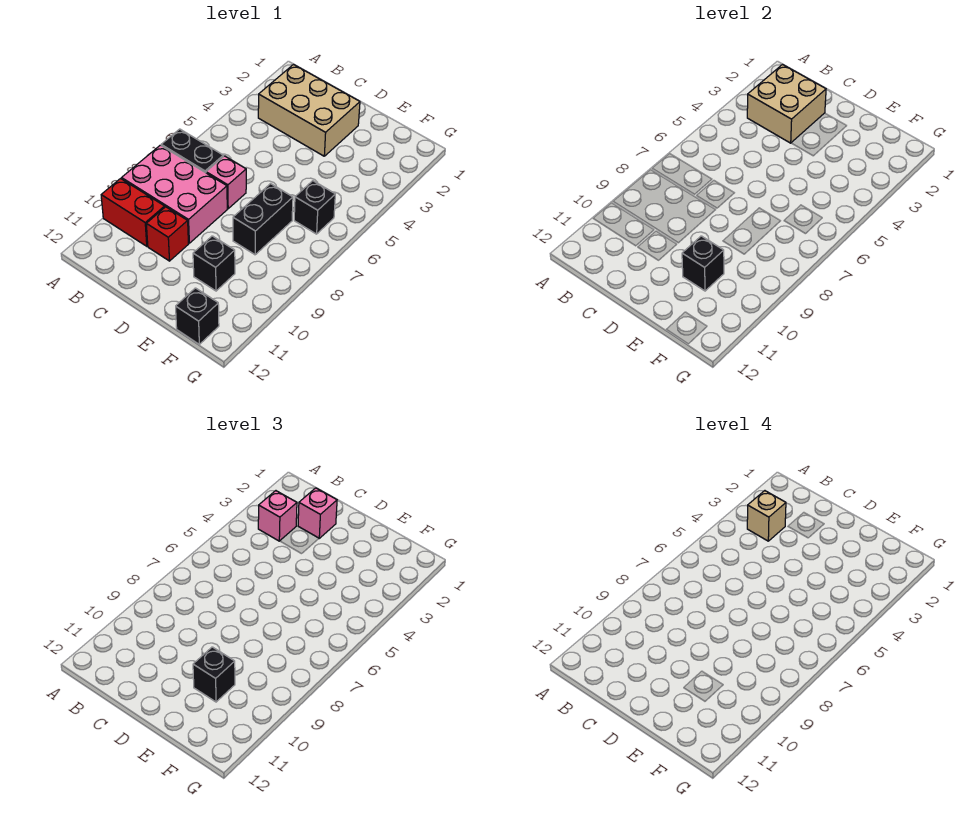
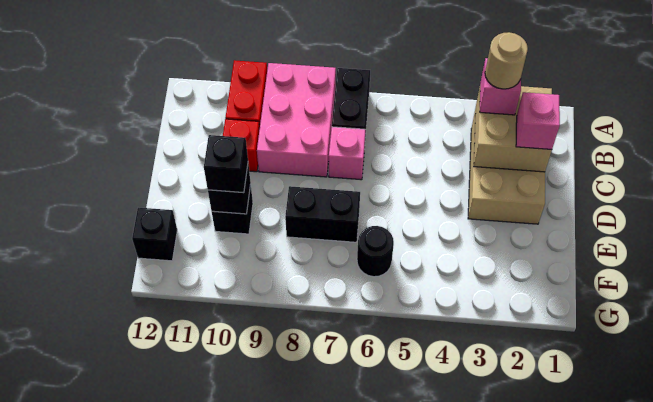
tan 1x1 brick [747,491,786,541] -> tan 1x1 round brick [485,32,528,89]
black 1x1 brick [294,181,335,234] -> black 1x1 round brick [357,226,394,277]

